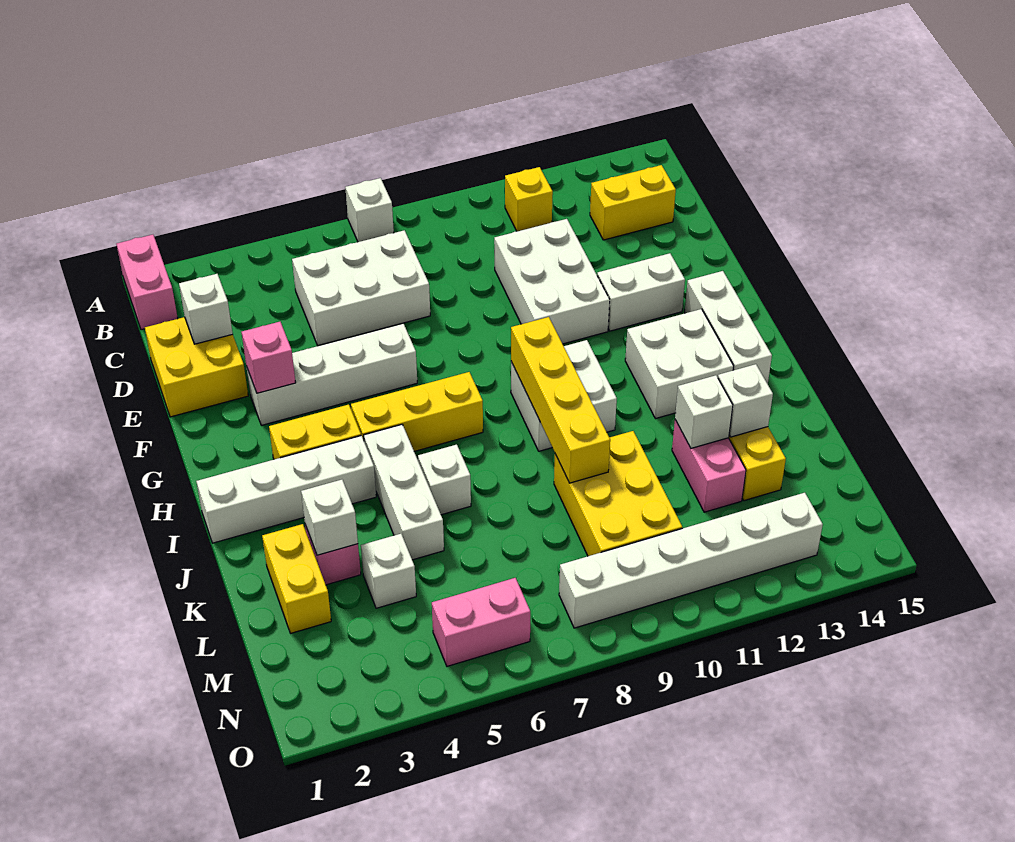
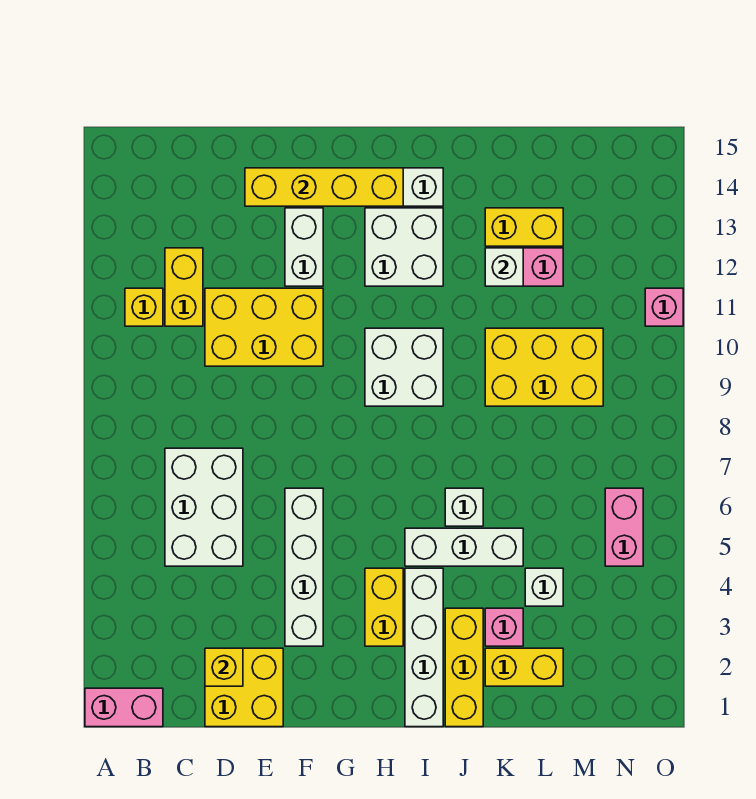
white 1x1 brick [345,178,394,242] -> none
yellow 1x2 brick [590,165,676,240] -> yellow 1x2 brick moved to [165,248,203,326]
white 1x1 brick [179,274,233,344] -> yellow 1x1 brick [205,648,243,686]
white 2x3 brick [494,219,610,344] -> yellow 2x3 brick [205,288,323,366]
pink 1x1 brick [242,322,296,393] -> pink 1x1 brick moved to [645,288,683,326]
yellow 1x3 brick [351,372,483,451] -> yellow 1x3 brick moved to [445,608,483,727]
yellow 1x4 brick [511,317,610,483] -> yellow 1x4 brick moved to [245,168,403,206]
white 1x1 brick [301,480,358,555] -> none
white 1x1 brick [718,364,773,437] -> none
white 1x6 brick [559,493,823,628] -> none

